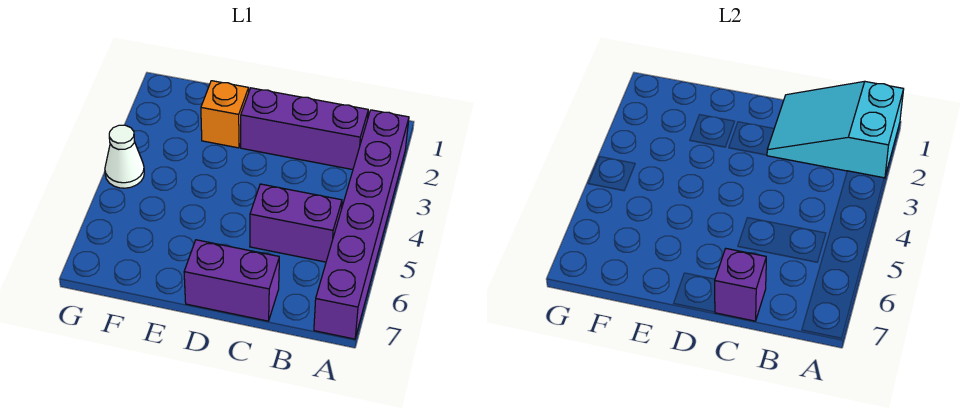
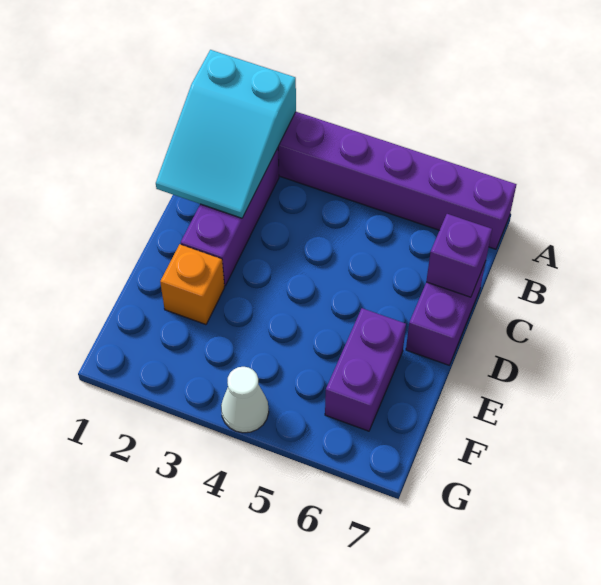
purple 1x2 brick [250,184,342,262] -> purple 1x2 brick moved to [325,308,406,431]

